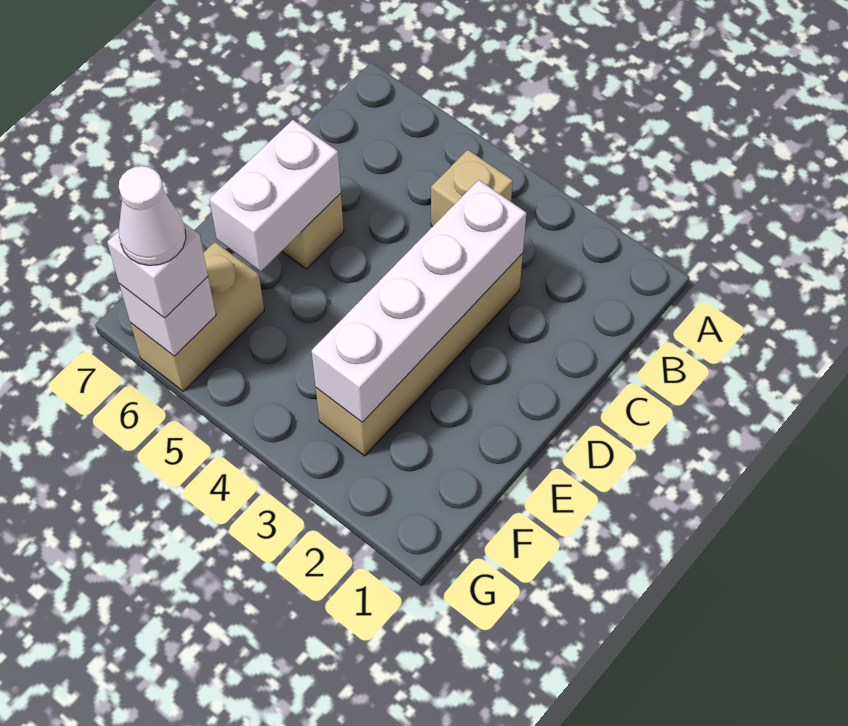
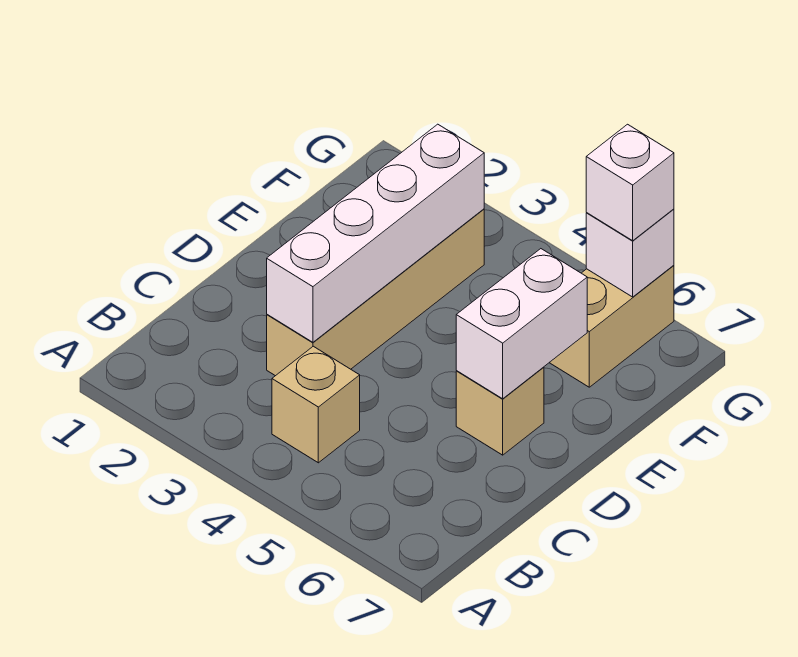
white 1x1 cone [119,166,186,265] -> none

